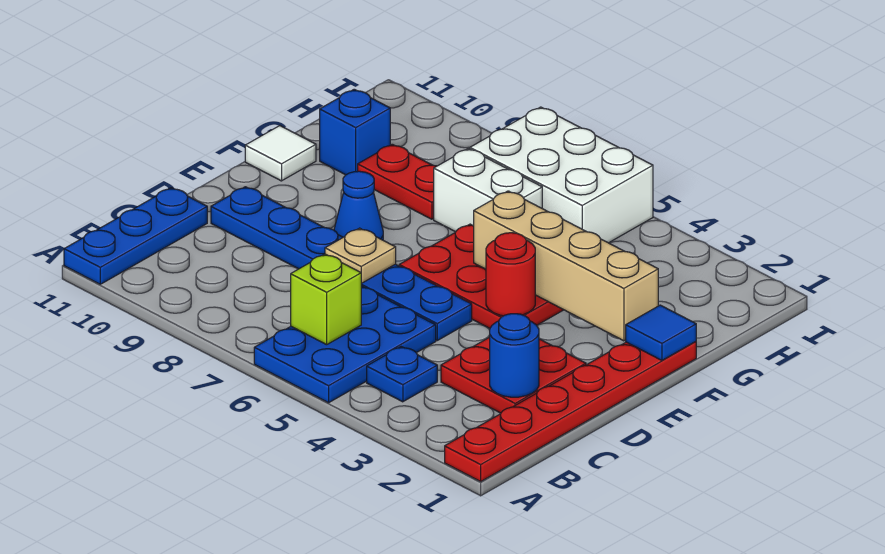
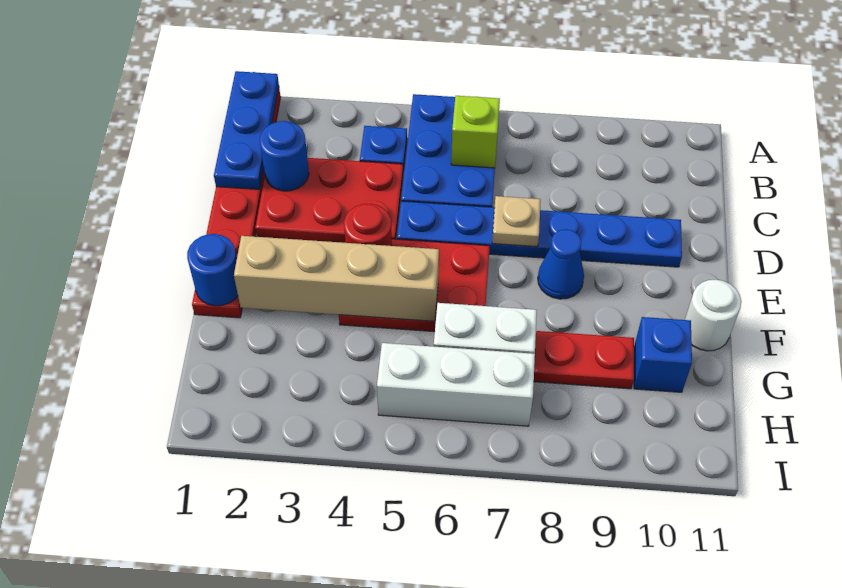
blue 1x3 plate [64,188,207,284] -> blue 1x3 plate moved to [214,71,279,189]
red 2x2 plate [441,337,586,413] -> red 2x3 plate [255,158,403,243]
blue 1x1 tile [626,305,696,360] -> blue 1x1 round brick [187,234,238,306]
white 1x1 tile [245,126,316,181] -> white 1x1 round brick [685,280,741,351]
white 2x3 brick [470,107,653,243] -> white 1x3 brick [377,343,535,426]

